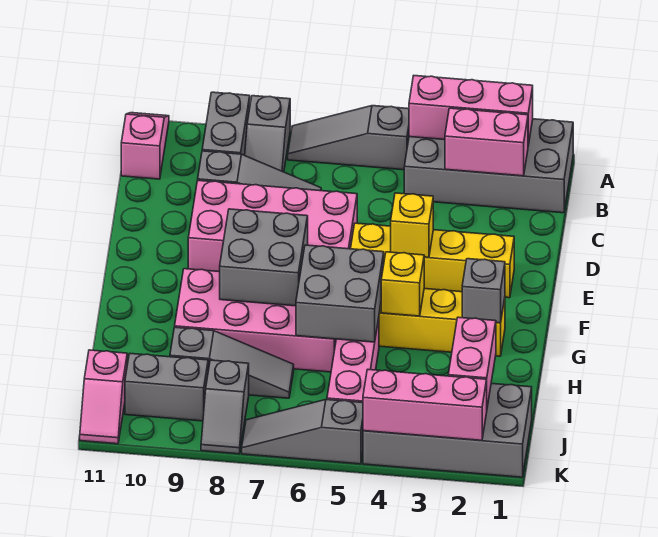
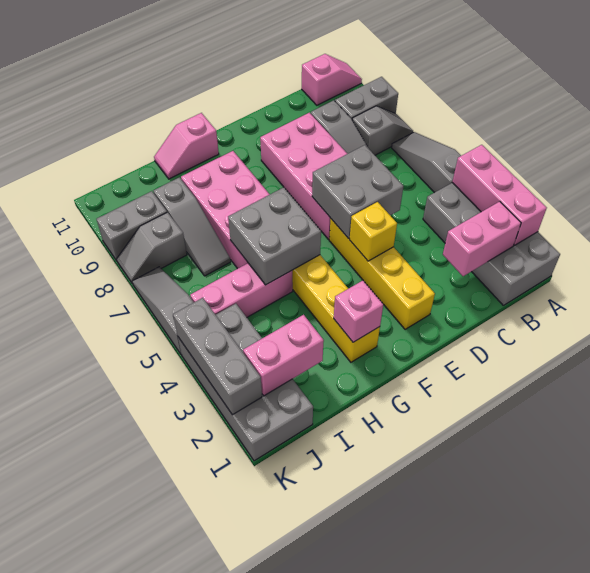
grey 1x2 slope [245,96,290,172] -> grey 1x2 slope turned to [352,106,413,155]
pink 1x2 brick [445,108,528,176] -> pink 1x2 brick turned to [443,201,521,276]
grey 2x2 brick [220,209,308,306] -> grey 2x2 brick moved to [312,145,403,239]
grey 1x1 brick [462,259,505,323] -> pink 1x1 brick [334,281,383,342]
yellow 1x1 brick [381,252,424,316] -> none
grey 1x2 brick [125,354,208,421] -> grey 1x2 brick turned to [97,191,167,261]
pink 1x2 slope [80,350,127,444] -> pink 1x2 slope moved to [154,113,219,179]
pink 1x3 brick [363,370,487,440] -> grey 1x3 brick [173,298,262,415]

